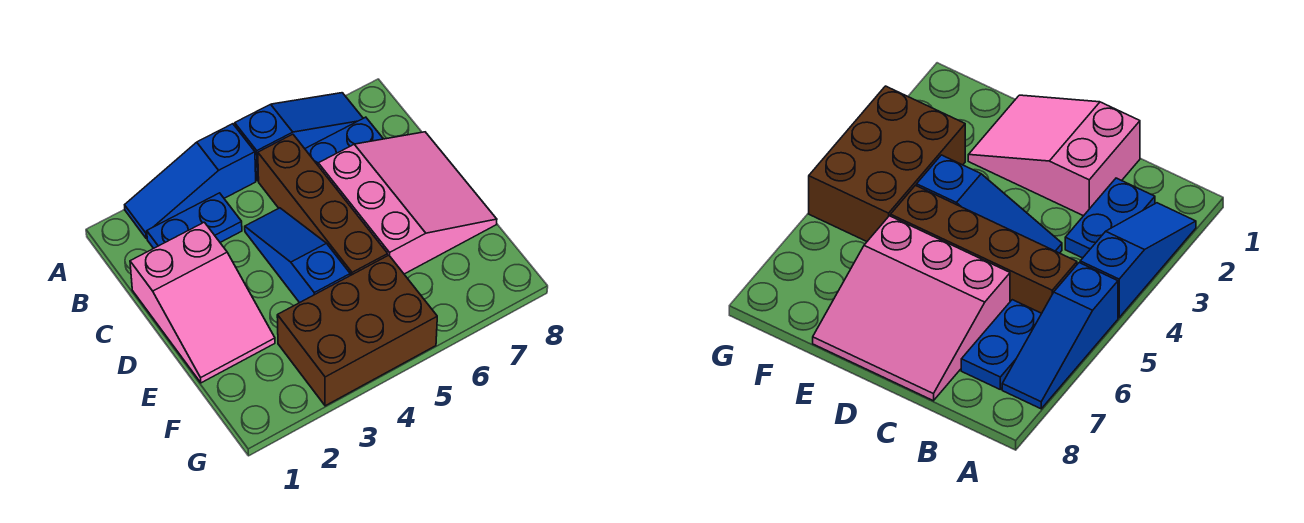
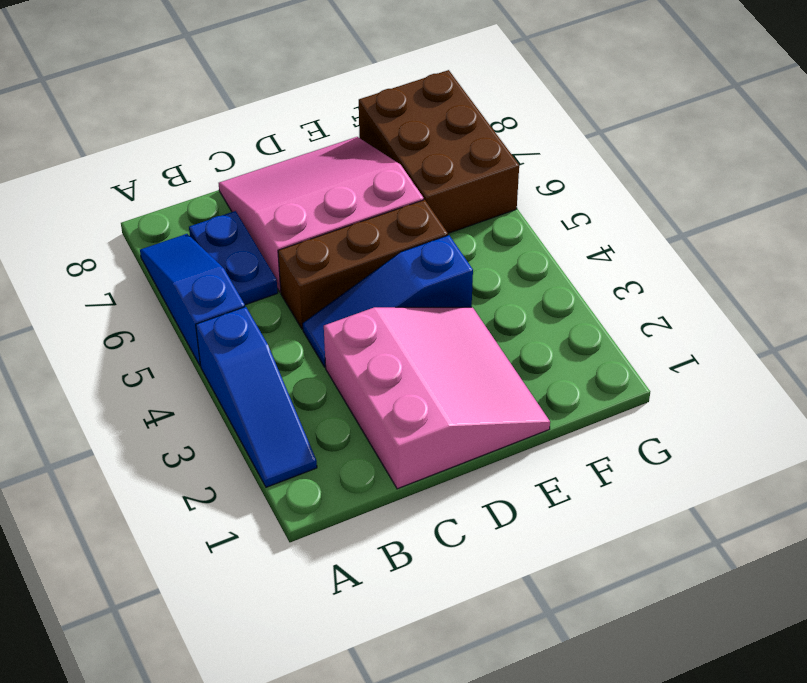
blue 1x2 plate [147,193,242,248] -> none
brown 1x4 brick [258,134,388,275] -> brown 1x3 brick [278,200,448,329]
pink 2x3 slope [130,222,275,383] -> pink 3x3 slope [324,307,550,489]
brown 2x3 brick [277,255,437,406] -> brown 2x3 brick moved to [359,70,519,233]

